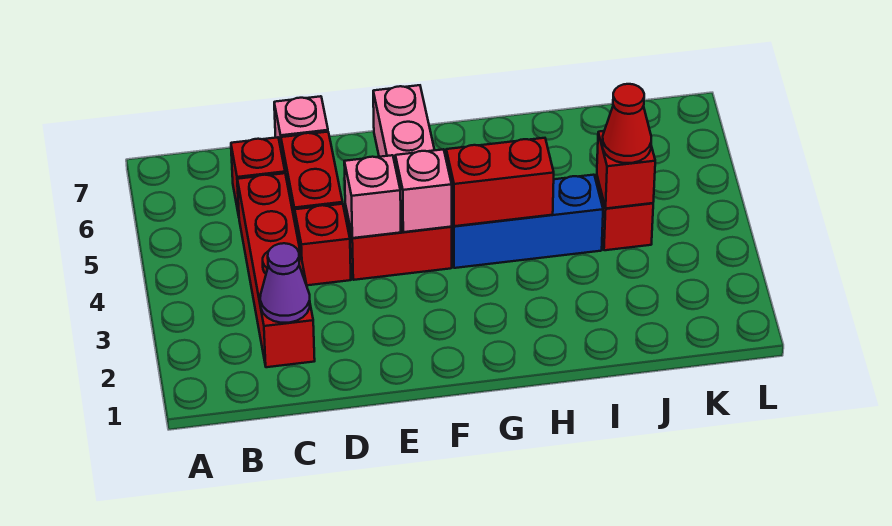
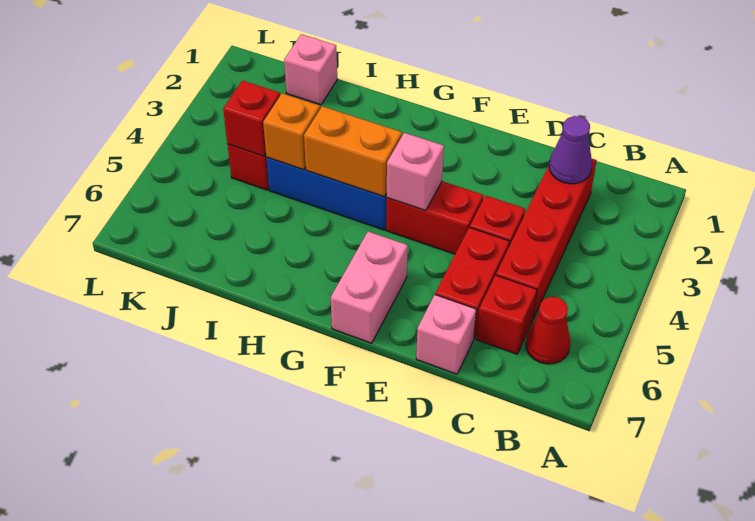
pink 1x1 brick [344,155,401,238] -> pink 1x1 brick moved to [284,34,337,105]
red 1x2 brick [446,138,554,226] -> orange 1x2 brick [304,106,402,197]
none -> orange 1x1 brick [263,93,320,170]
red 1x1 cone [603,84,651,163] -> red 1x1 cone moved to [526,297,571,364]

